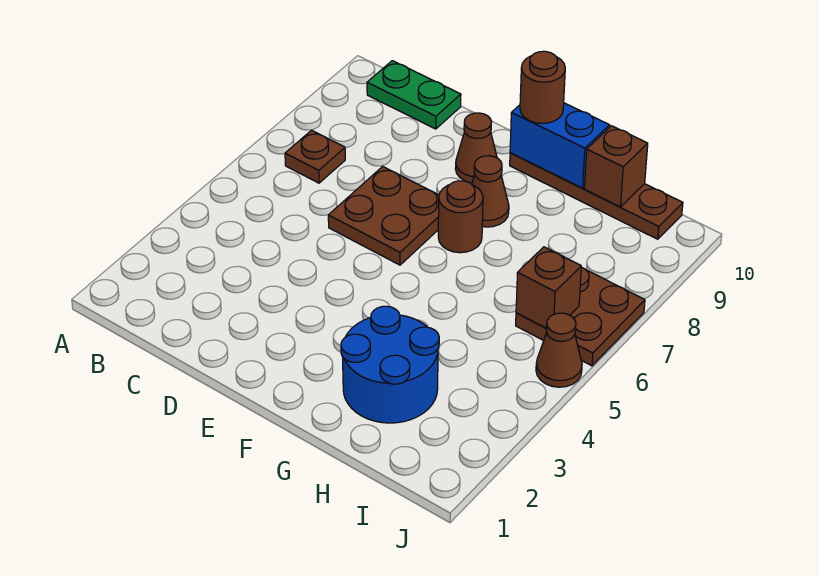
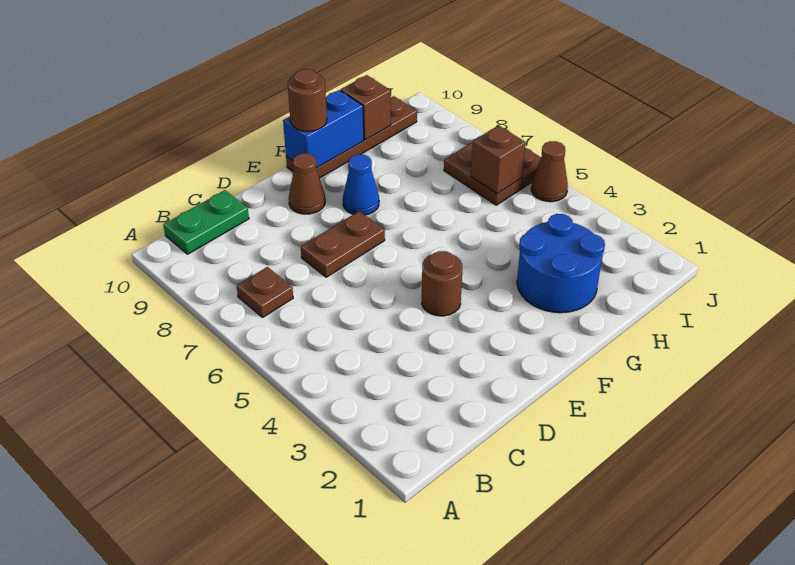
brown 2x2 plate [328,166,439,265] -> brown 1x2 plate [301,211,385,277]
brown 1x1 round brick [438,181,483,253] -> brown 1x1 round brick moved to [422,251,462,316]
brown 1x1 cone [472,156,509,227] -> blue 1x1 cone [343,154,379,215]

